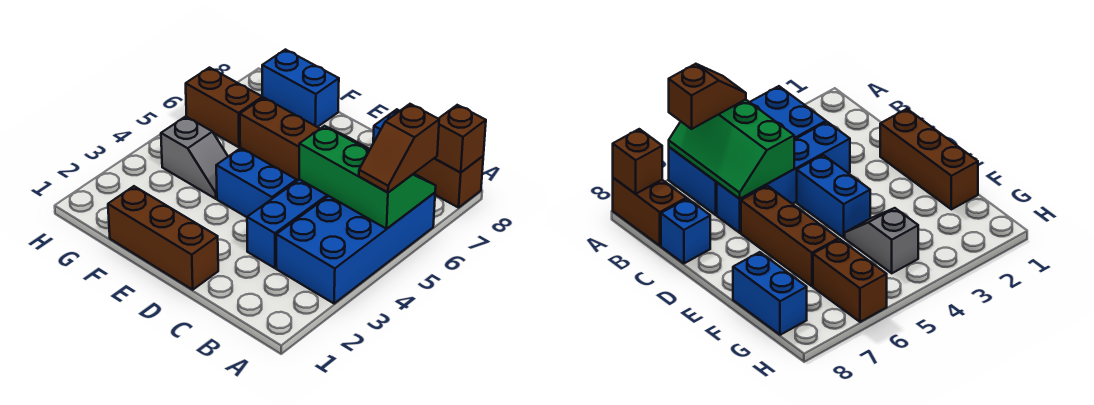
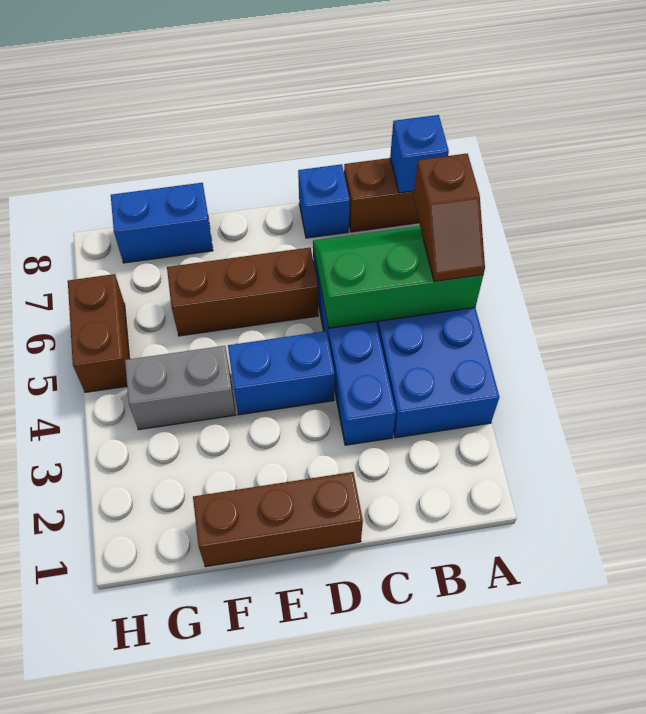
brown 1x1 brick [435,105,486,173] -> blue 1x1 brick [390,115,449,193]
grey 1x2 slope [161,116,228,199] -> grey 1x2 brick [125,346,236,430]
brown 1x2 brick [186,68,262,147] -> brown 1x2 brick turned to [68,274,130,392]

